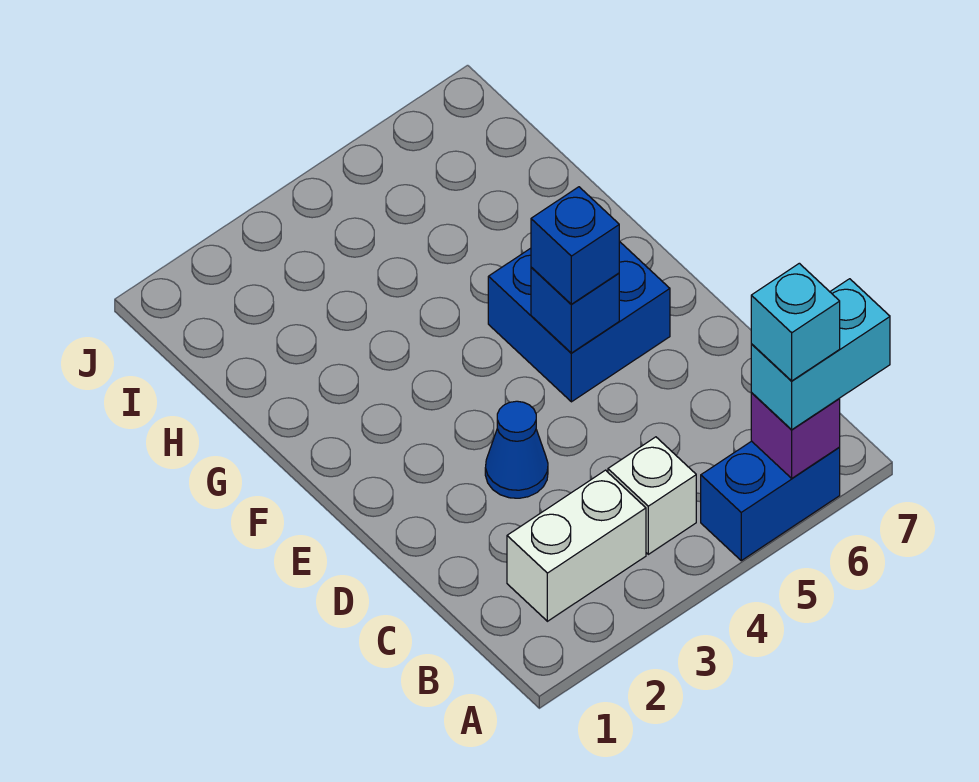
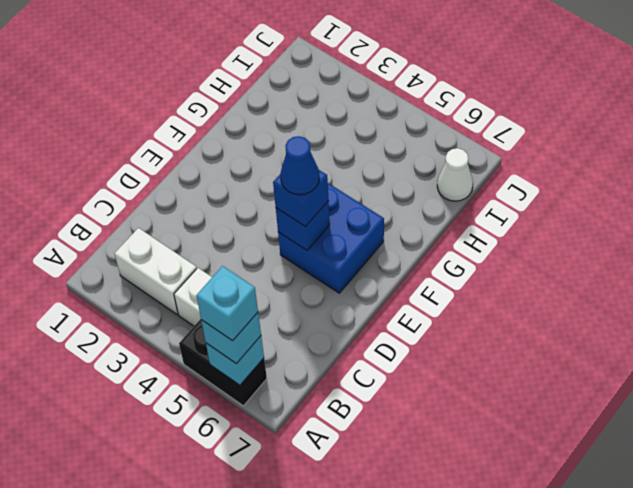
blue 1x2 brick [701,441,840,561] -> black 1x2 brick [179,319,267,406]
purple 1x1 brick [751,392,840,478] -> cyan 1x1 brick [206,336,264,385]
cyan 1x2 brick [751,279,890,430] -> cyan 1x1 brick [201,313,261,364]
blue 1x1 cone [485,401,548,498] -> blue 1x1 cone moved to [280,136,319,195]
none -> white 1x1 cone [437,148,473,201]

